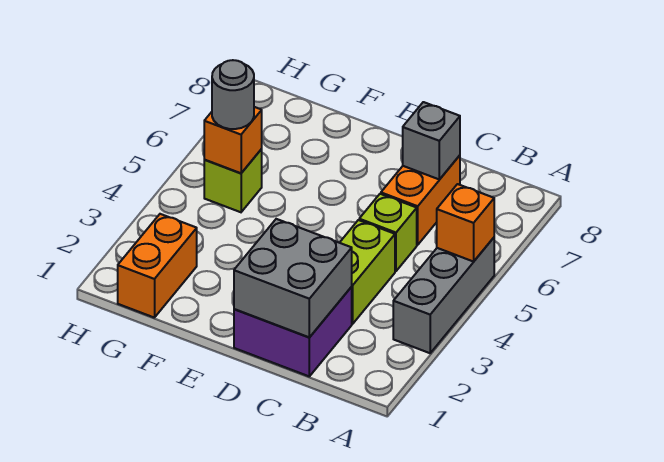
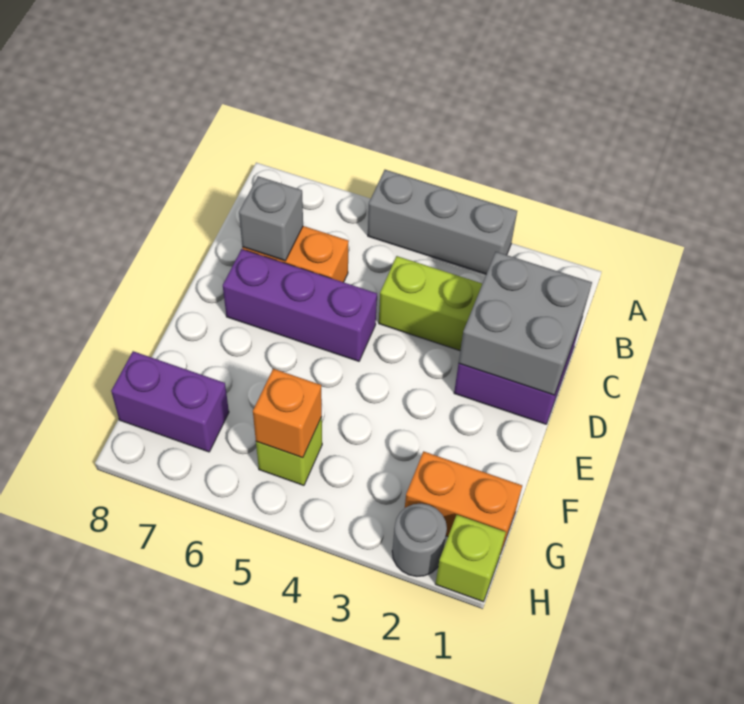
orange 1x1 brick [437,184,494,262] -> none
lime 1x1 brick [359,194,417,271] -> lime 1x1 brick moved to [435,515,506,602]
none -> purple 1x3 brick [223,249,377,361]
grey 1x1 round brick [212,60,254,129] -> grey 1x1 round brick moved to [392,503,447,576]
none -> purple 1x2 brick [111,351,229,452]

